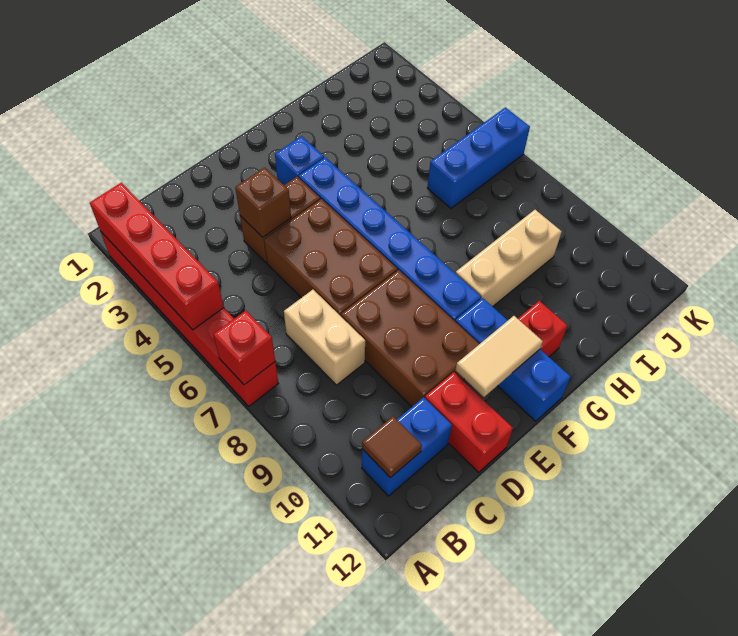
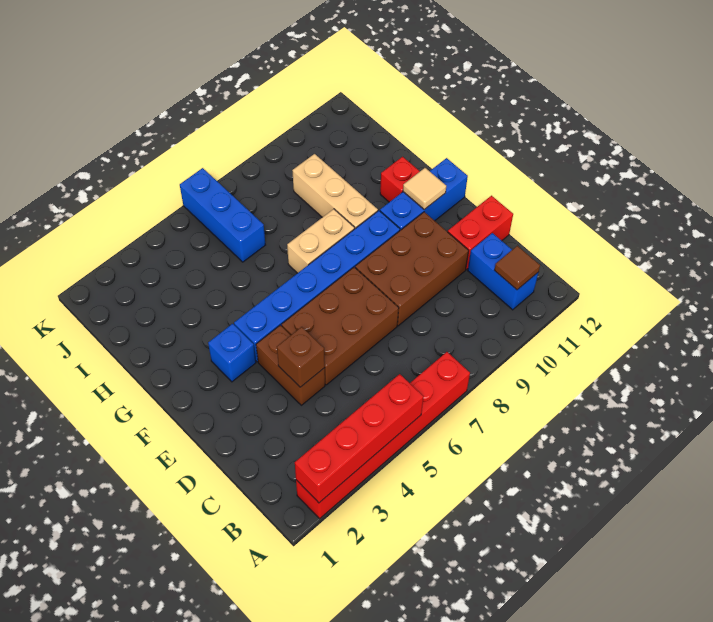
red 1x1 brick [213,311,275,385] -> none
tan 1x2 brick [284,290,365,385] -> tan 1x2 brick moved to [287,209,355,273]
tan 1x2 tile [455,316,543,397] -> tan 1x1 tile [403,168,446,209]

